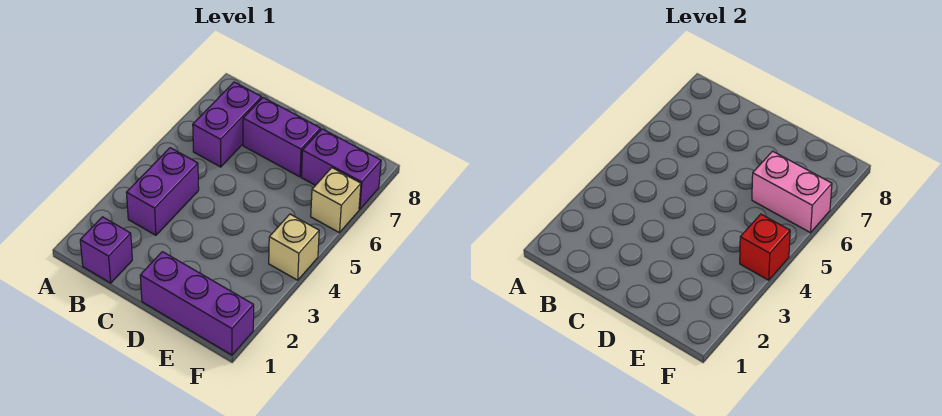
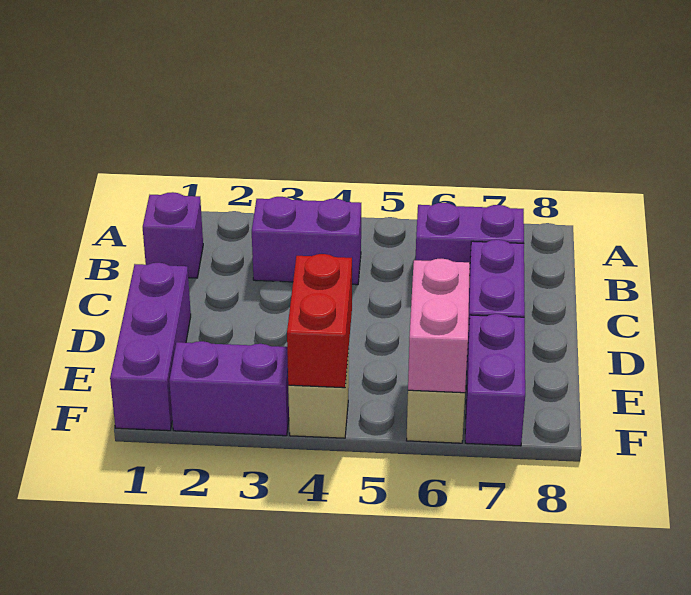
none -> purple 1x2 brick [169,341,289,436]
red 1x1 brick [740,214,790,280] -> red 1x2 brick [287,254,352,388]

